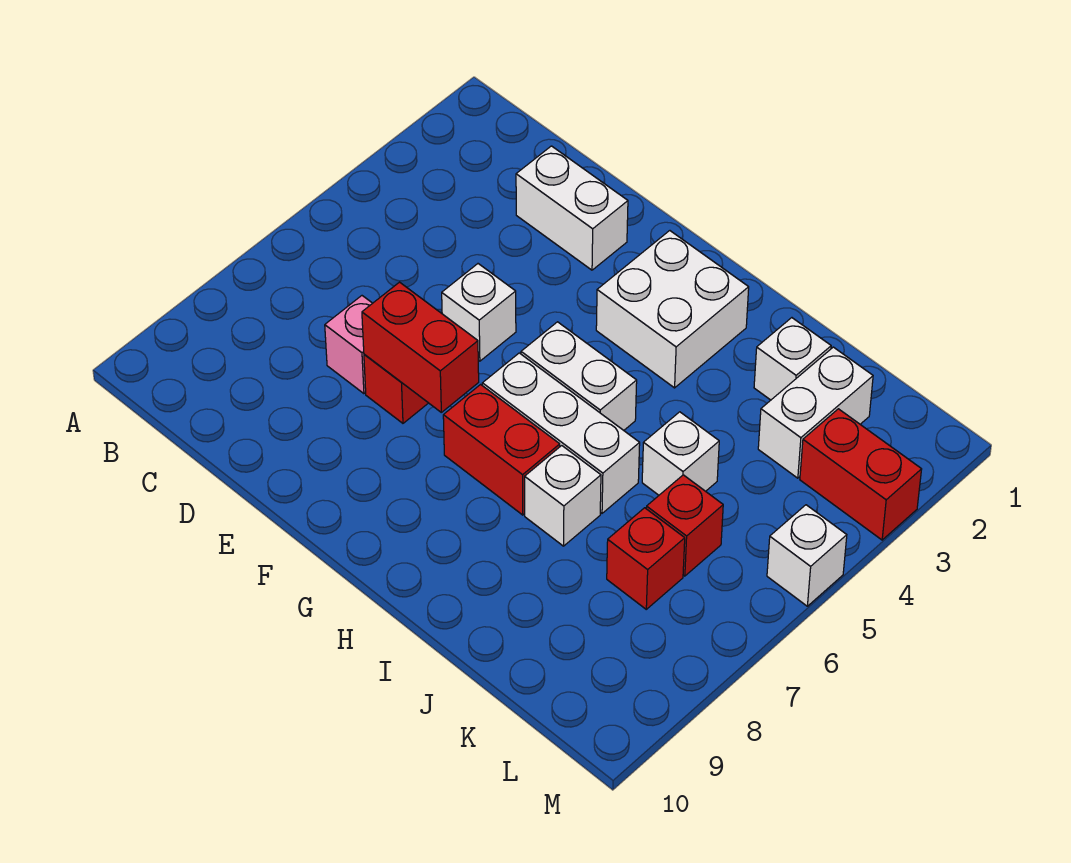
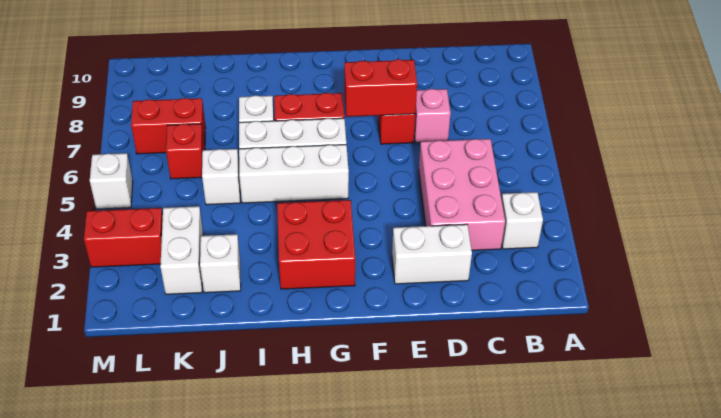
none -> pink 2x3 brick [419,139,505,250]
white 1x1 brick [442,264,516,361] -> white 1x1 brick moved to [501,192,543,249]
white 2x2 brick [596,231,749,388] -> red 2x2 brick [277,200,355,289]
white 1x2 brick [521,322,637,430] -> white 1x3 brick [239,145,349,203]
red 1x1 brick [607,508,685,609] -> red 1x2 brick [131,98,206,154]

